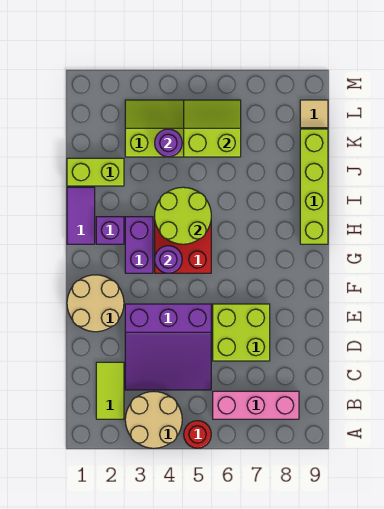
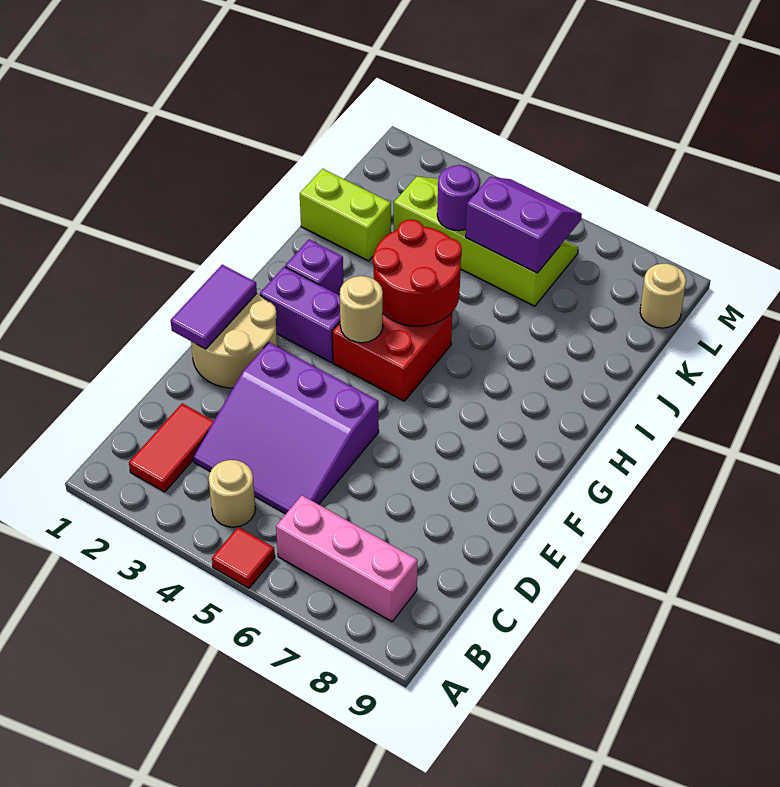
tan 2x2 round brick [125,391,182,448] -> tan 1x1 round brick [209,460,256,527]
red 1x1 round brick [184,421,211,448] -> red 1x1 tile [212,527,275,588]
lime 1x2 tile [96,362,124,419] -> red 1x2 tile [129,403,214,492]
lime 2x2 brick [213,304,270,361] -> none
purple 1x2 brick [125,217,153,273] -> purple 1x2 brick turned to [260,267,340,362]
purple 1x1 round brick [155,246,182,273] -> tan 1x1 round brick [340,276,383,343]
purple 1x2 tile [67,187,95,244] -> purple 1x2 tile moved to [171,265,257,349]
lime 2x2 round brick [155,187,211,244] -> red 2x2 round brick [373,219,462,326]
lime 1x4 brick [300,129,328,244] -> none
lime 2x2 slope [184,100,241,157] -> purple 2x2 slope [466,177,582,273]
tan 1x1 tile [300,100,328,128] -> tan 1x1 round brick [640,263,686,328]

